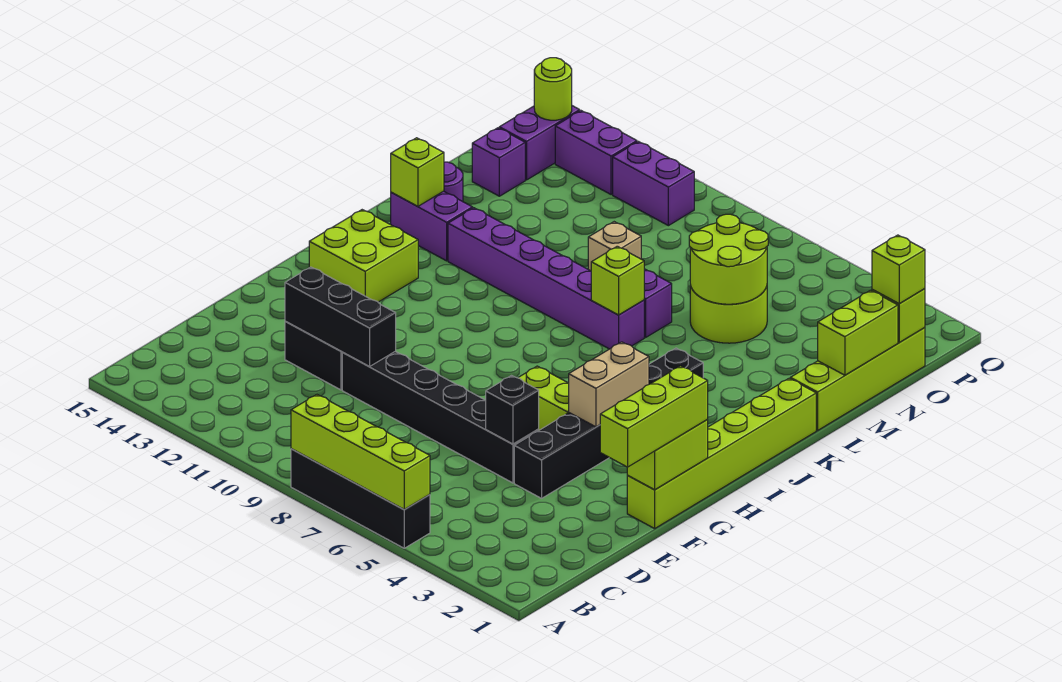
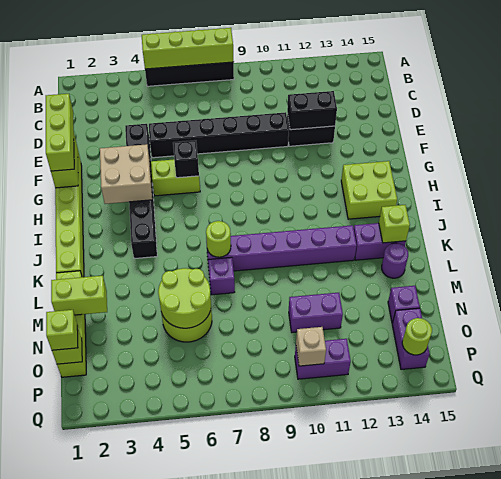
black 1x1 brick [486,376,539,444] -> black 1x1 brick moved to [173,140,199,178]
black 1x3 brick [285,267,396,366] -> black 1x2 brick [287,91,337,130]
tan 1x2 brick [569,342,649,427] -> tan 2x2 brick [100,144,152,204]
lime 1x1 brick [591,246,644,315] -> lime 1x1 round brick [206,221,231,257]
lime 1x2 brick [818,290,898,375] -> lime 1x2 brick turned to [51,276,107,315]
tan 1x1 brick [588,222,641,271] -> tan 1x1 brick moved to [296,327,326,366]
purple 1x2 brick [555,111,637,195] -> purple 1x2 brick moved to [289,293,343,333]

